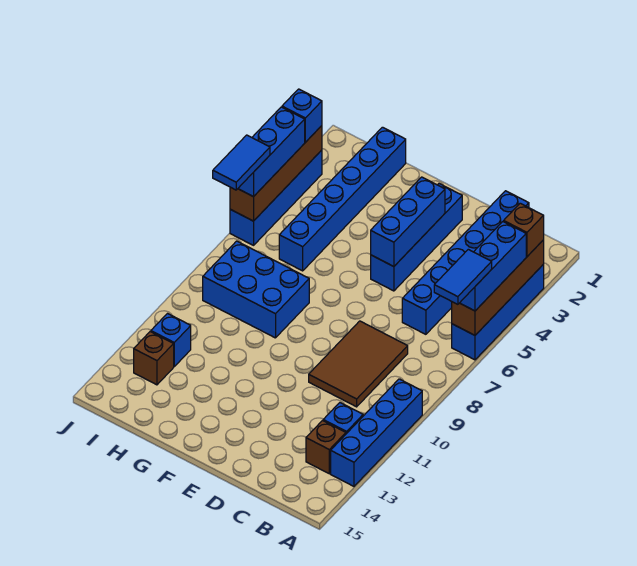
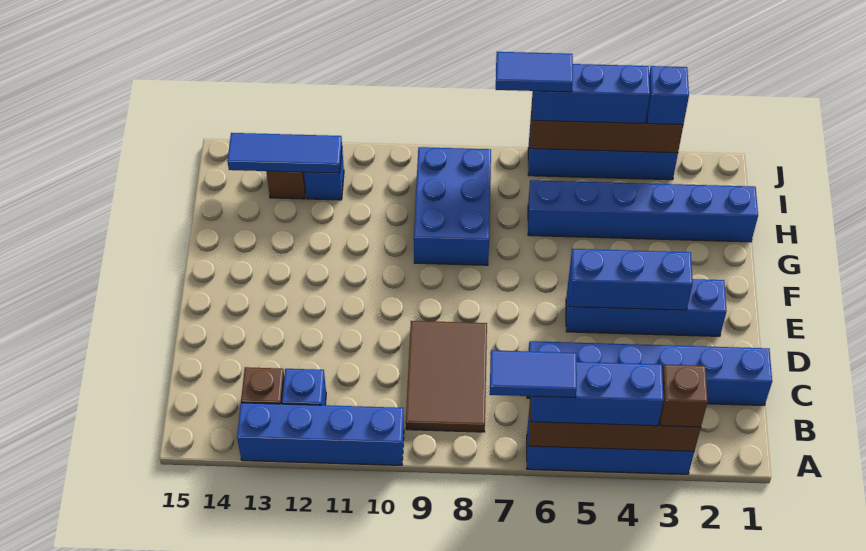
brown 2x3 tile [309,321,408,407] -> brown 2x3 tile turned to [406,321,487,432]
none -> blue 1x3 tile [227,133,342,173]

